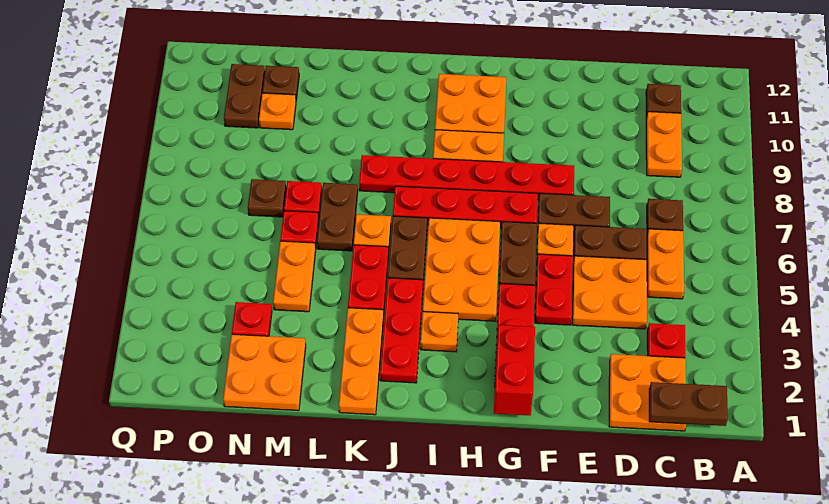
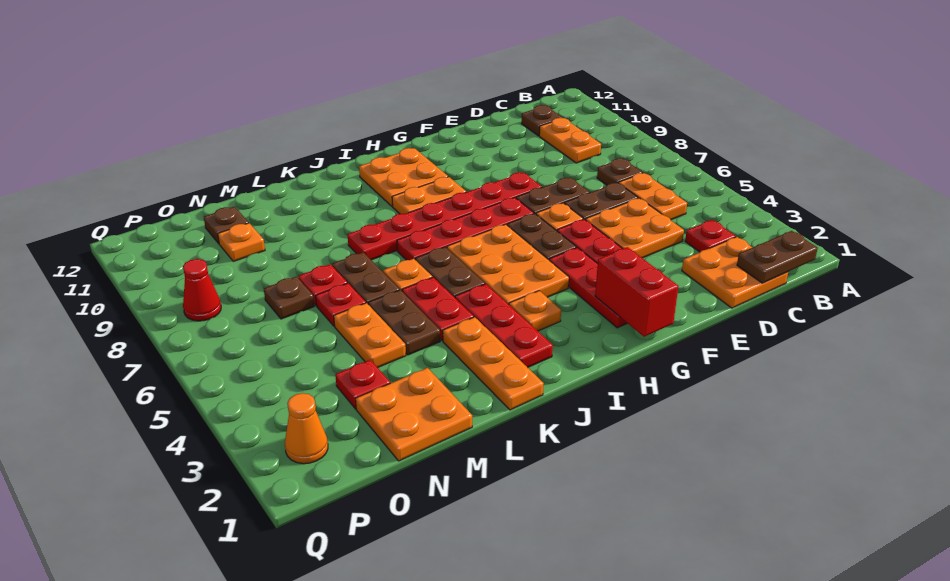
brown 1x2 plate [224,64,265,128] -> brown 1x2 plate moved to [368,290,440,355]
none -> orange 1x1 cone [285,393,328,464]
none -> red 1x1 cone [183,259,221,321]

